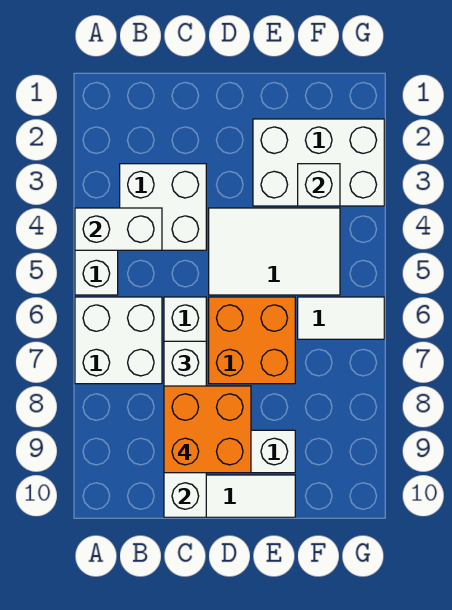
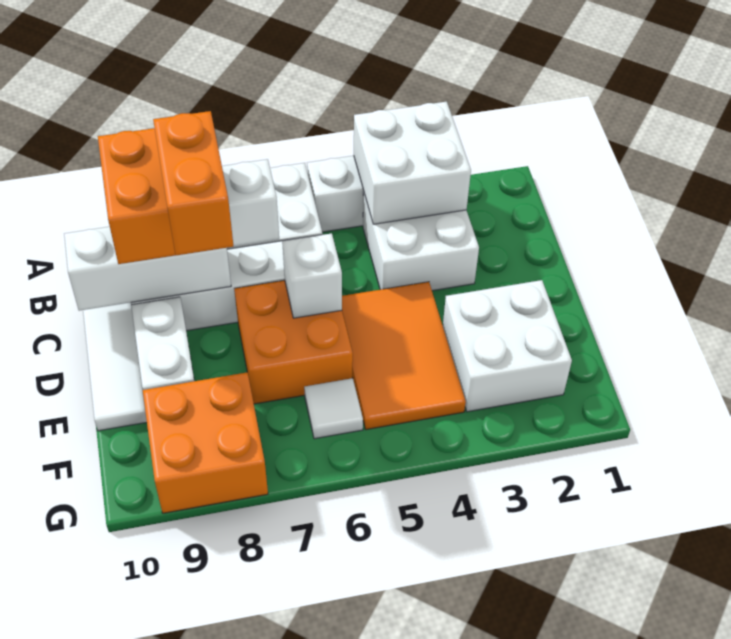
white 1x2 brick [75,208,162,250] -> white 2x2 brick [354,102,471,224]
white 2x3 tile [209,208,340,295] -> orange 2x3 tile [342,282,466,430]
none -> orange 1x2 brick [153,111,234,256]
white 2x3 brick [253,119,384,206] -> white 2x2 brick [443,280,572,412]
white 1x1 brick [298,164,340,206] -> white 1x1 brick moved to [282,233,342,318]
white 1x2 tile [298,297,384,339] -> white 1x1 tile [304,378,363,439]
none -> orange 2x2 brick [143,372,268,513]

